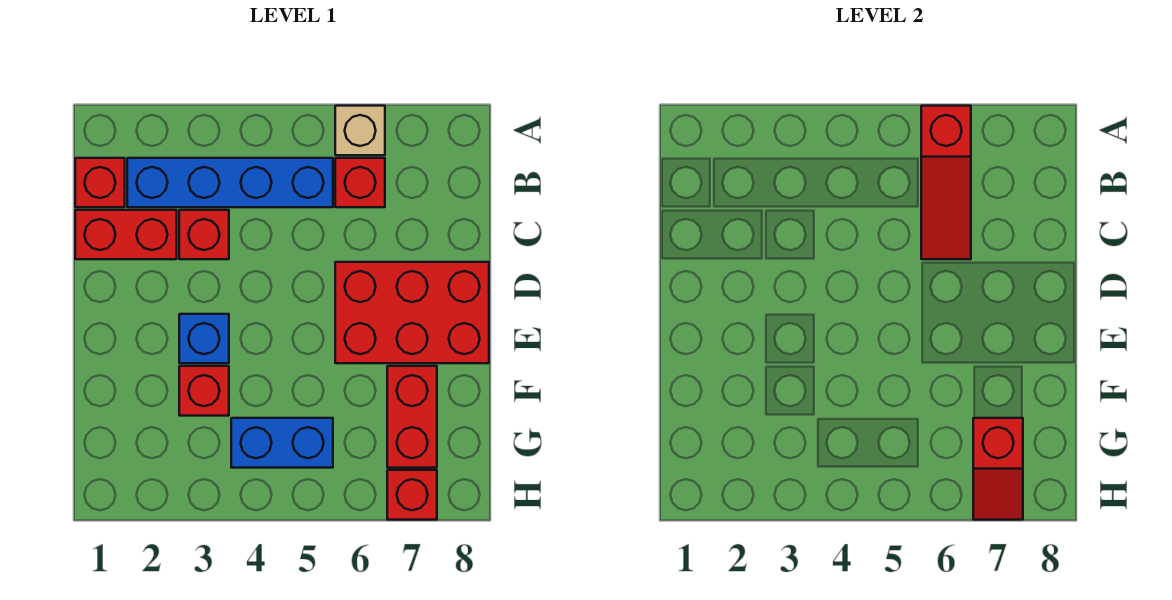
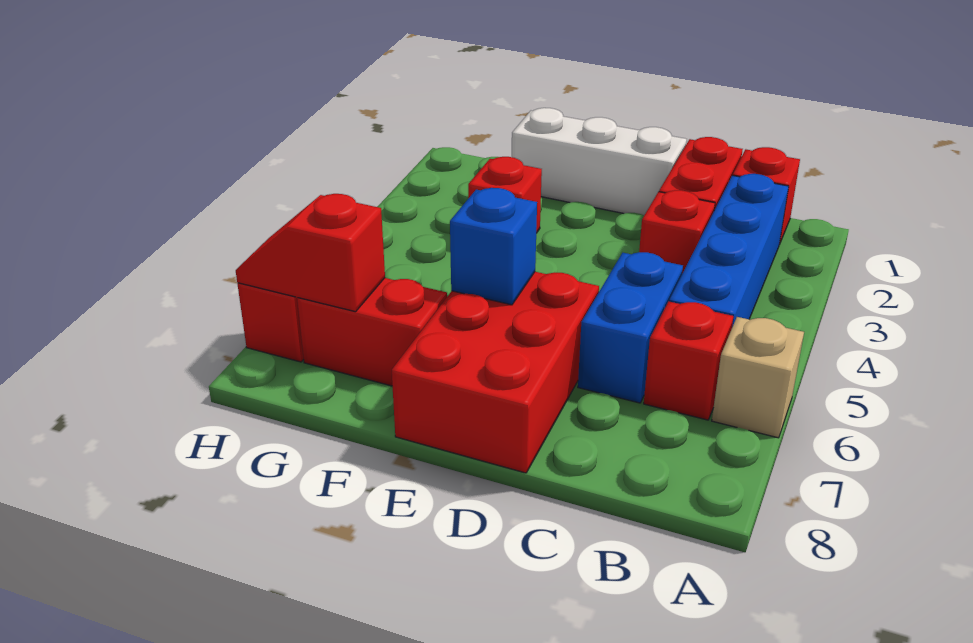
red 1x3 slope [921,106,971,259] -> none
none -> white 1x3 brick [512,108,687,215]
blue 1x1 brick [179,314,229,363] -> blue 1x1 brick moved to [450,188,537,305]
blue 1x2 brick [231,418,333,468] -> blue 1x2 brick moved to [578,252,683,403]

